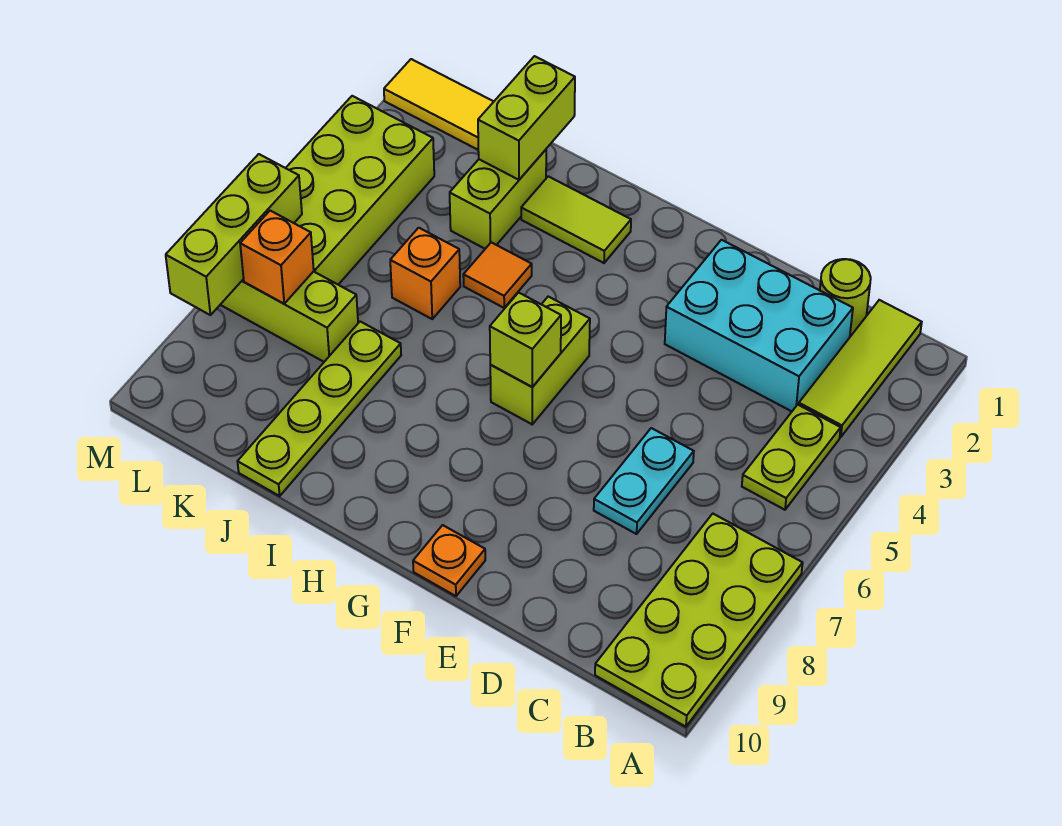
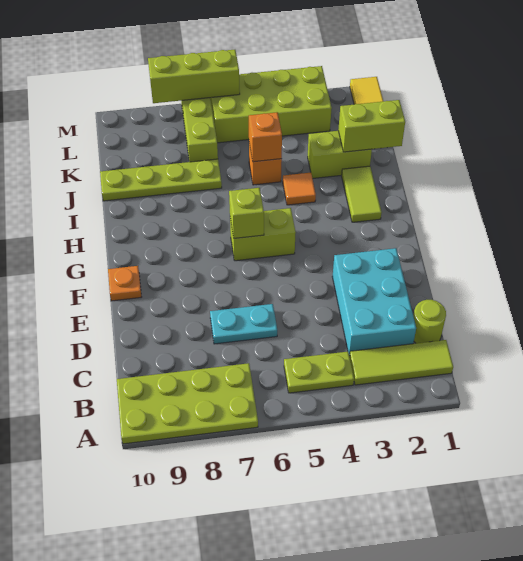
orange 1x1 brick [240,211,314,304] -> orange 1x1 brick moved to [249,112,282,162]

